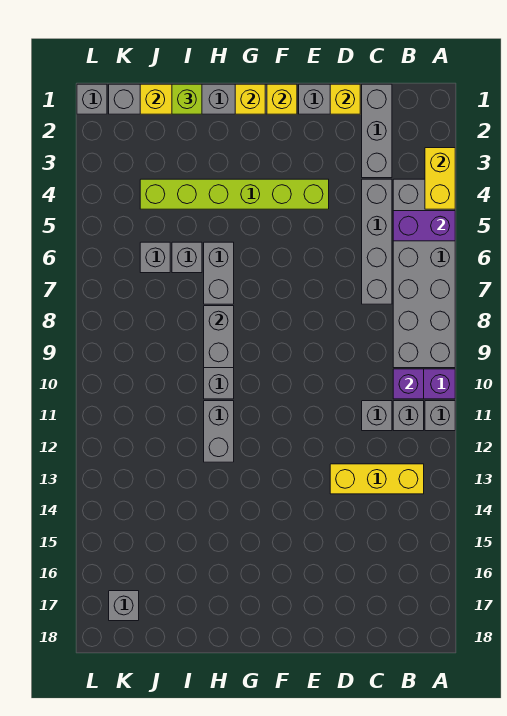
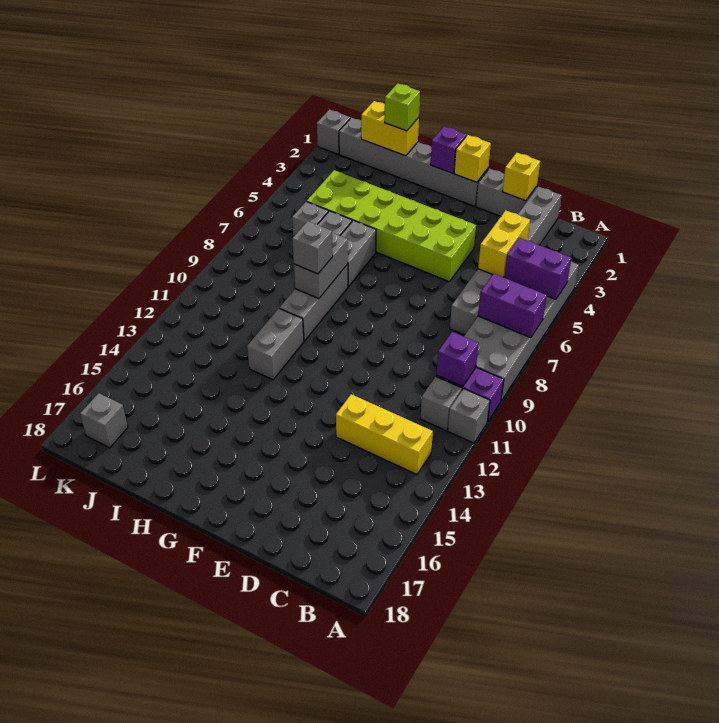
yellow 1x2 brick [425,148,455,209] -> yellow 1x2 brick moved to [478,210,530,277]
none -> purple 1x2 brick [478,274,547,338]
grey 1x1 brick [362,401,392,431] -> grey 1x1 brick moved to [292,221,333,274]
lime 1x6 brick [140,179,329,209] -> lime 2x6 brick [307,170,476,282]
yellow 1x1 brick [235,84,265,114] -> purple 1x1 brick [430,126,466,173]

